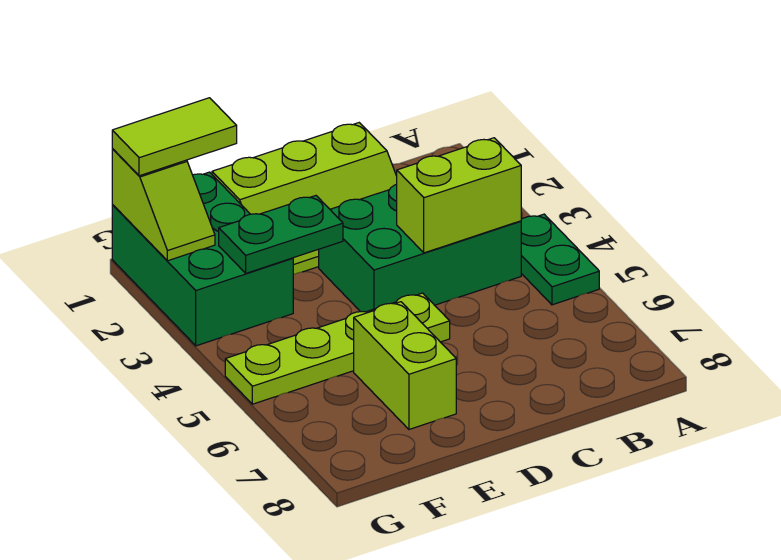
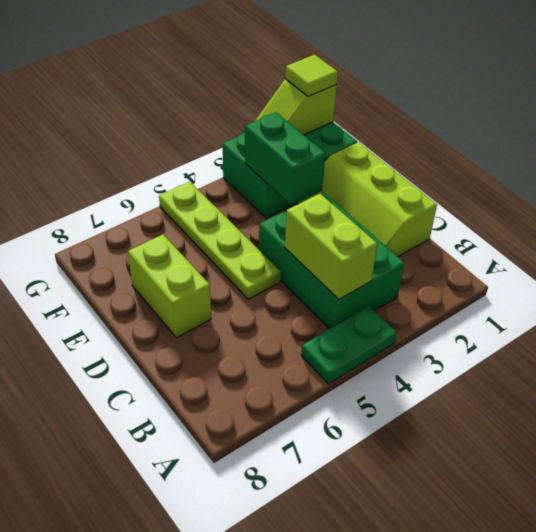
green 1x2 plate [219,196,343,273] -> green 1x2 brick [245,112,325,206]
lime 1x2 brick [354,302,456,429] -> lime 1x2 brick turned to [128,234,211,338]
lime 1x2 tile [112,98,237,176] -> lime 1x1 tile [285,55,338,97]

